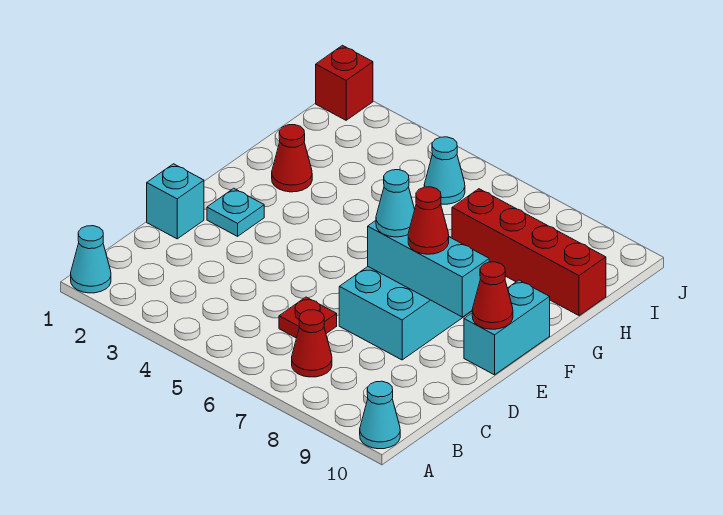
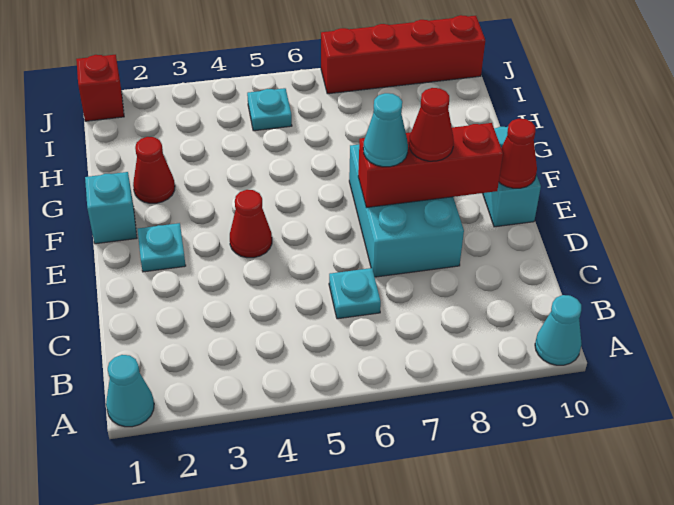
red 1x1 cone [292,310,332,377] -> red 1x1 cone moved to [230,190,272,258]
red 1x1 plate [279,297,337,338] -> cyan 1x1 plate [329,268,381,319]
cyan 1x1 brick [147,164,204,239] -> cyan 1x1 brick moved to [85,172,137,244]
cyan 1x3 brick [368,221,489,317] -> red 1x3 brick [358,123,503,208]
red 1x4 brick [452,189,606,316] -> red 1x4 brick moved to [321,15,485,94]
cyan 1x1 cone [424,137,465,204] -> cyan 1x1 plate [247,88,292,131]

